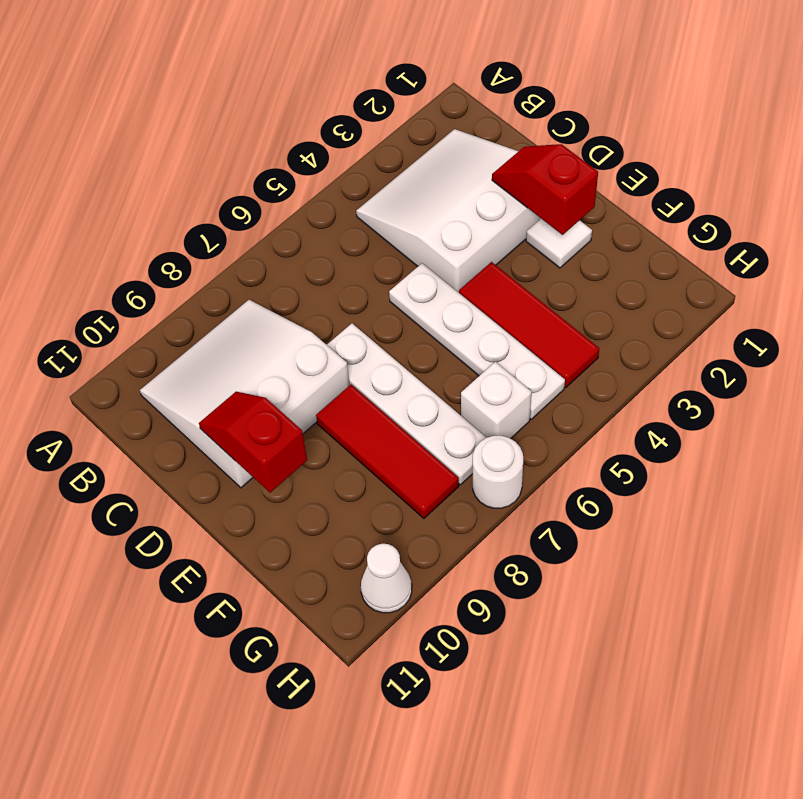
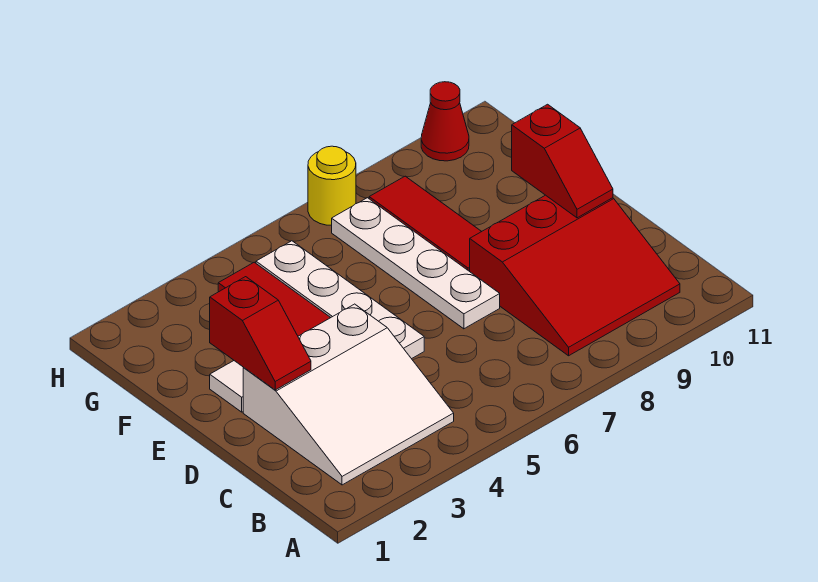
white 3x3 slope [140,300,350,488] -> red 3x3 slope [470,195,680,356]
white 1x1 brick [461,362,531,439] -> none
white 1x1 round brick [473,436,523,508] -> yellow 1x1 round brick [308,146,356,225]
white 1x1 cone [361,544,412,613] -> red 1x1 cone [421,82,469,161]

